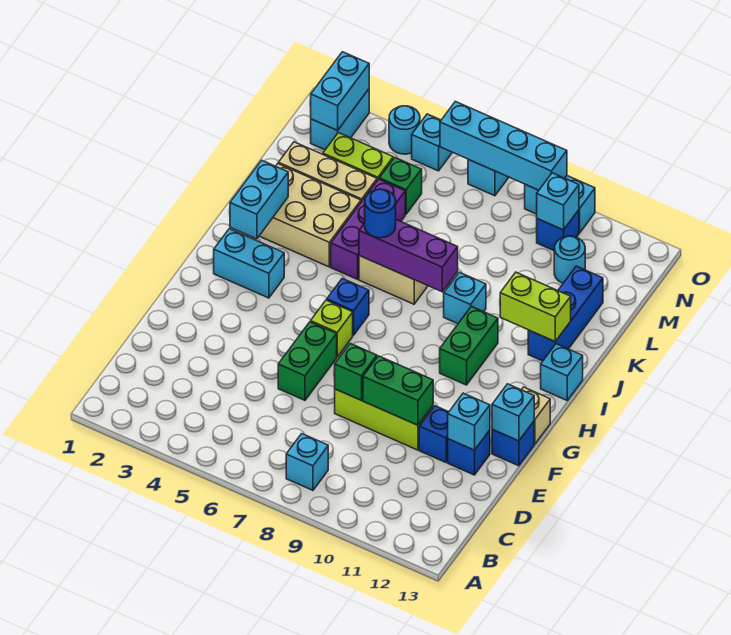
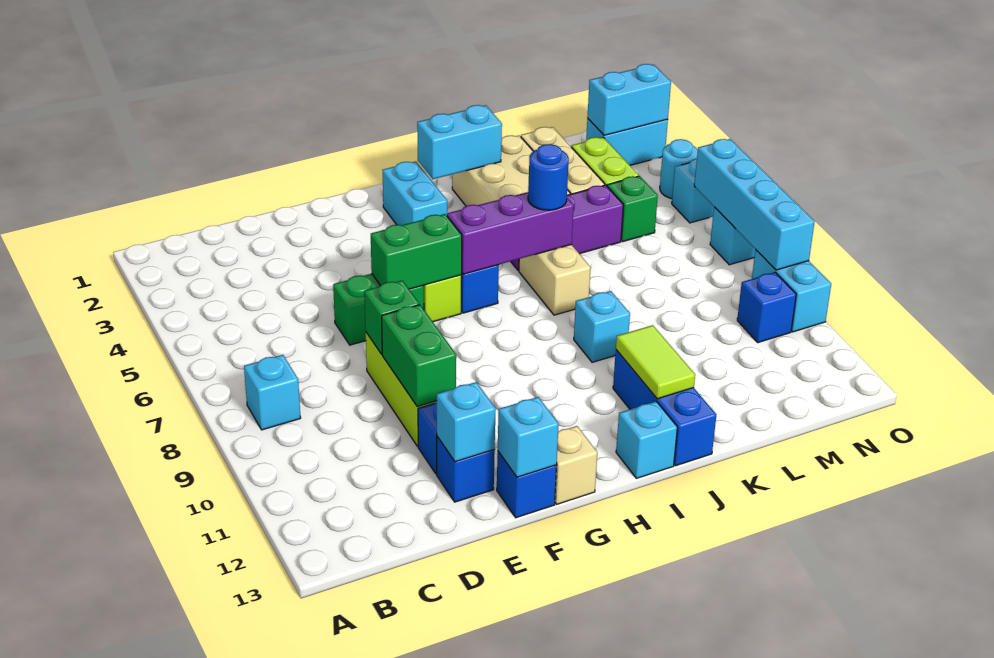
green 1x2 brick [440,306,498,385] -> green 1x2 brick moved to [371,214,462,289]
purple 1x3 brick [359,220,458,292] -> purple 1x3 brick turned to [447,192,574,274]
lime 1x2 brick [500,272,571,341] -> lime 1x2 tile [616,325,695,399]
blue 1x3 brick [528,266,603,361] -> blue 1x3 brick turned to [613,350,716,466]
cyan 1x1 round brick [554,236,585,283] -> none
cyan 1x1 brick [537,173,579,230] -> none

